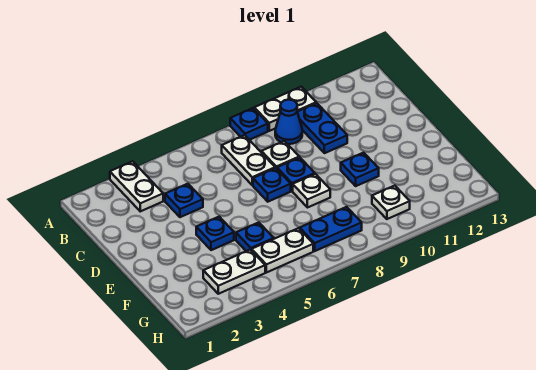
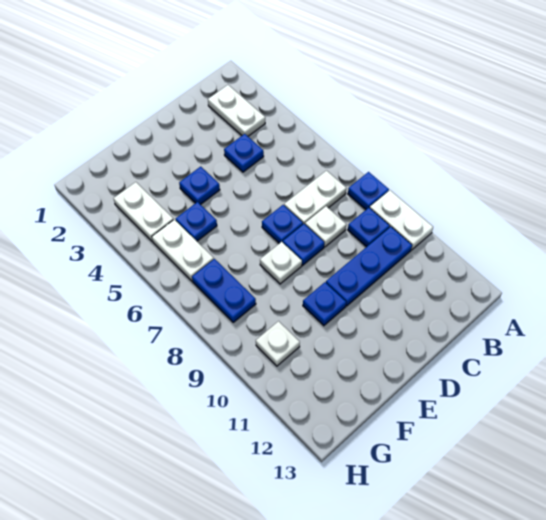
white 1x2 plate [110,161,163,211] -> white 1x2 plate turned to [208,85,265,136]
blue 1x1 cone [275,100,302,144] -> blue 1x1 plate [348,208,390,247]
blue 1x2 plate [298,103,347,153] -> blue 1x3 plate [326,227,412,306]

